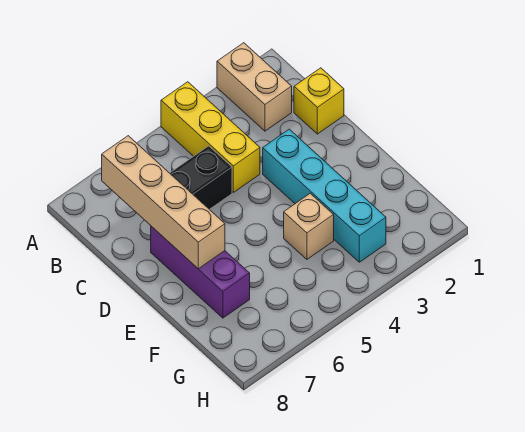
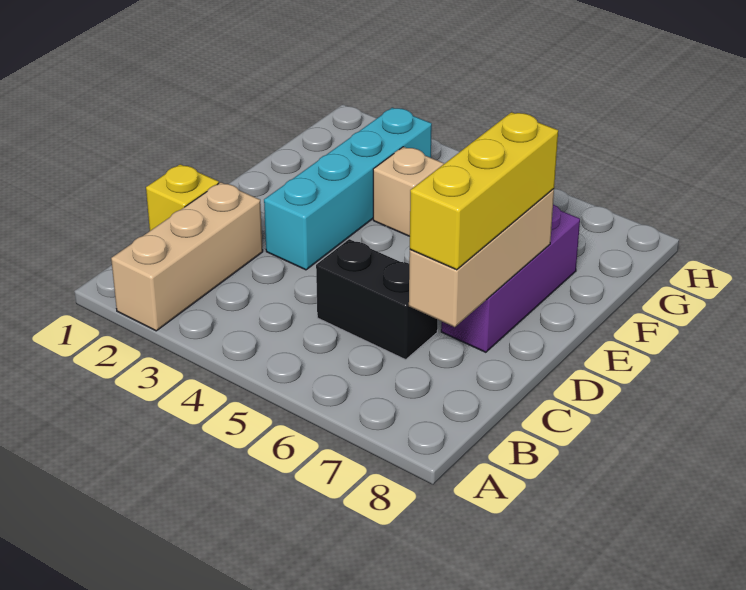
tan 1x2 brick [217,43,292,131] -> tan 1x3 brick [111,182,263,331]
yellow 1x3 brick [161,82,260,192] -> yellow 1x3 brick moved to [410,112,558,270]
tan 1x4 brick [102,136,225,269] -> tan 1x3 brick [409,189,554,327]

